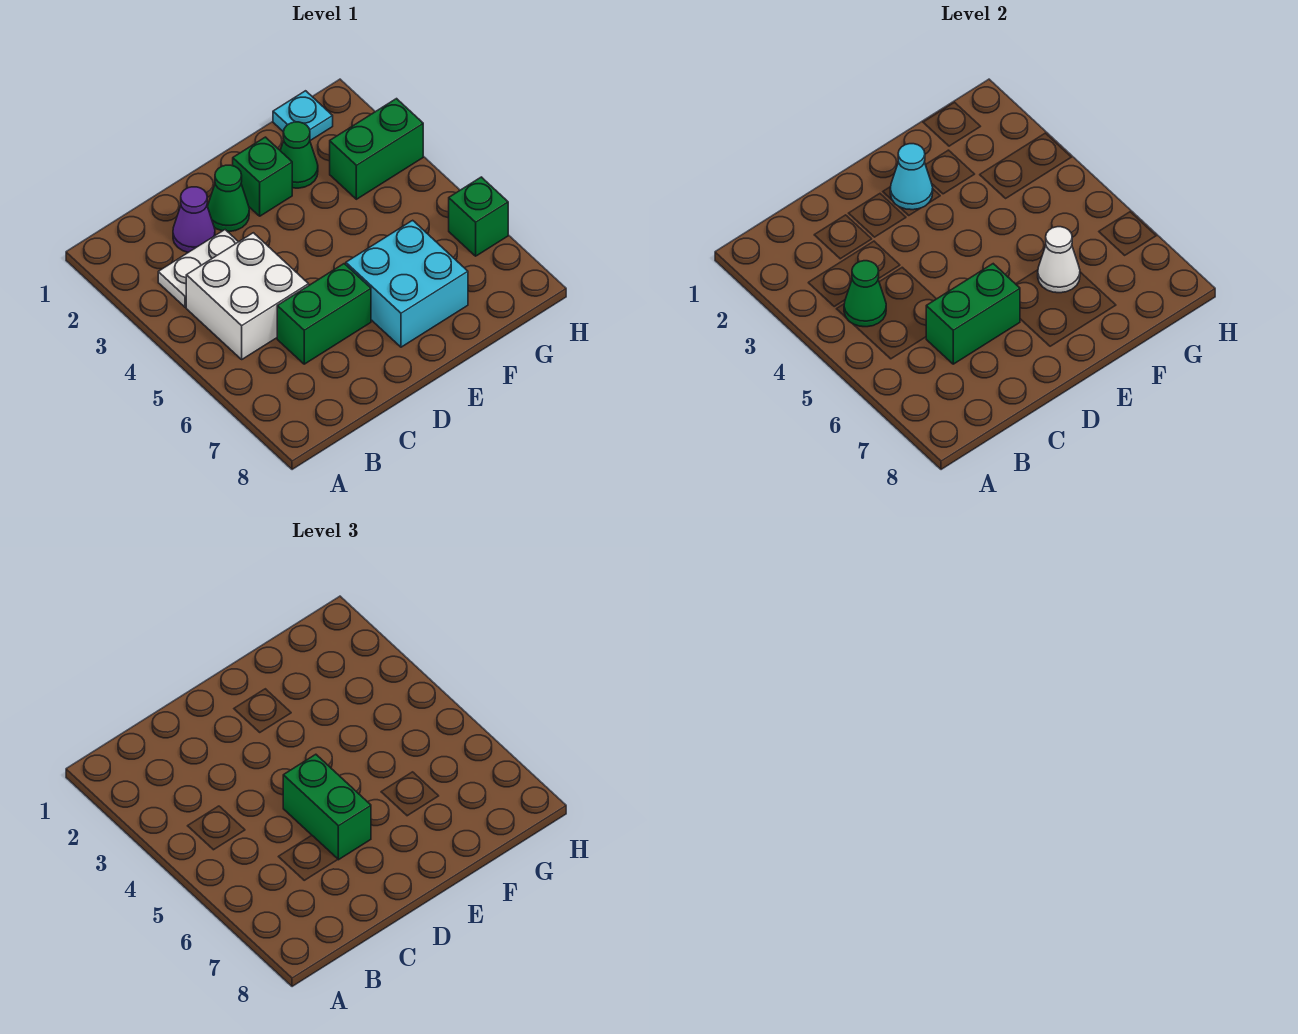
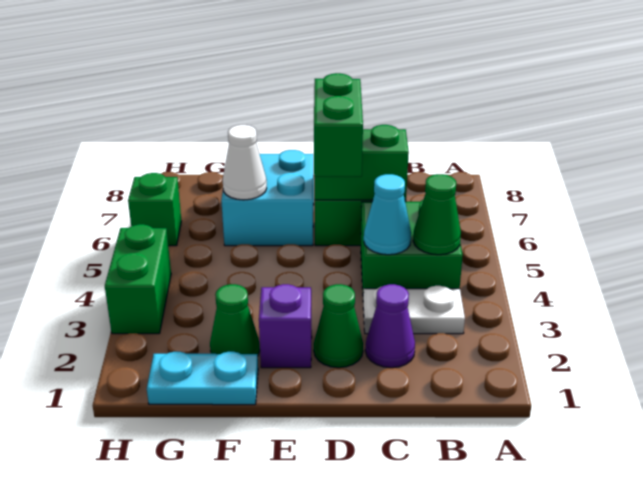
white 2x2 brick [186,233,309,359] -> green 2x2 brick [361,200,463,292]
green 1x1 brick [233,137,292,216] -> purple 1x1 brick [259,284,312,368]
cyan 1x1 cone [890,144,933,210] -> cyan 1x1 cone moved to [364,174,411,255]
cyan 1x1 plate [273,91,333,141] -> cyan 1x2 plate [147,352,258,405]
green 1x2 brick [330,99,423,199] -> green 1x2 brick turned to [105,224,171,334]

